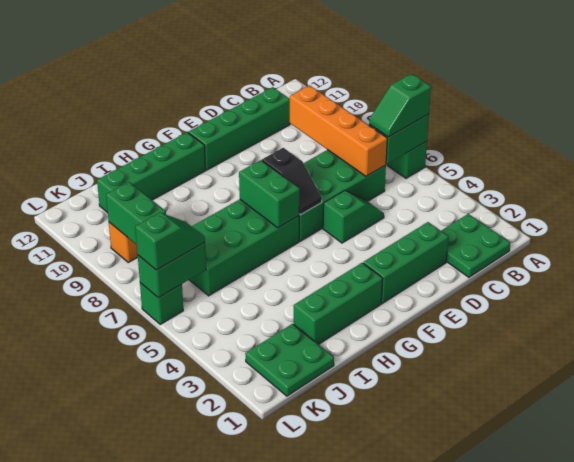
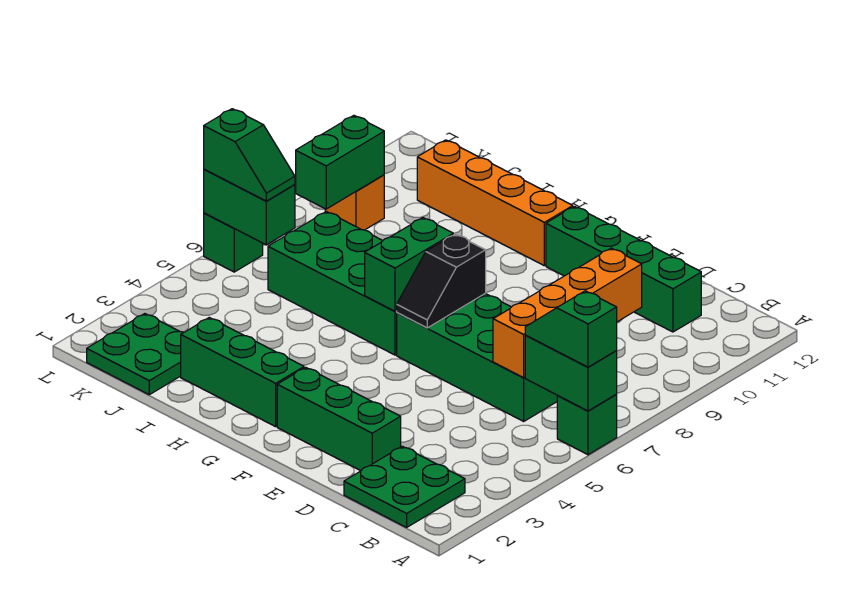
green 1x2 slope [323,191,384,243] -> none
green 1x4 brick [97,132,205,213] -> orange 1x4 brick [417,140,573,266]

